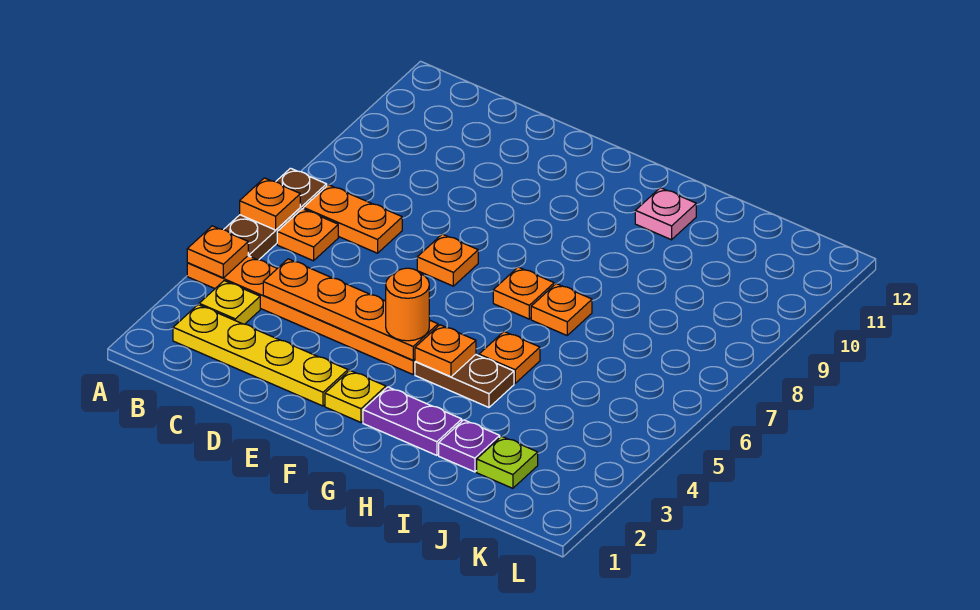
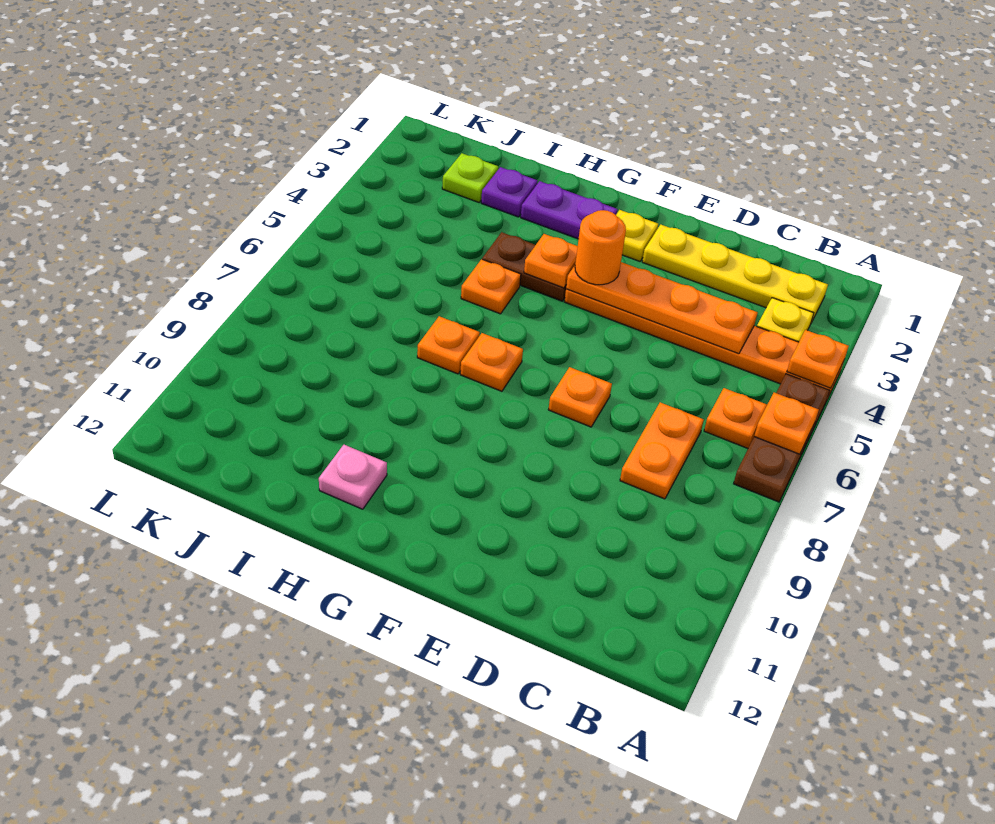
orange 1x2 plate [304,185,402,253] -> orange 1x2 plate turned to [620,402,704,499]

